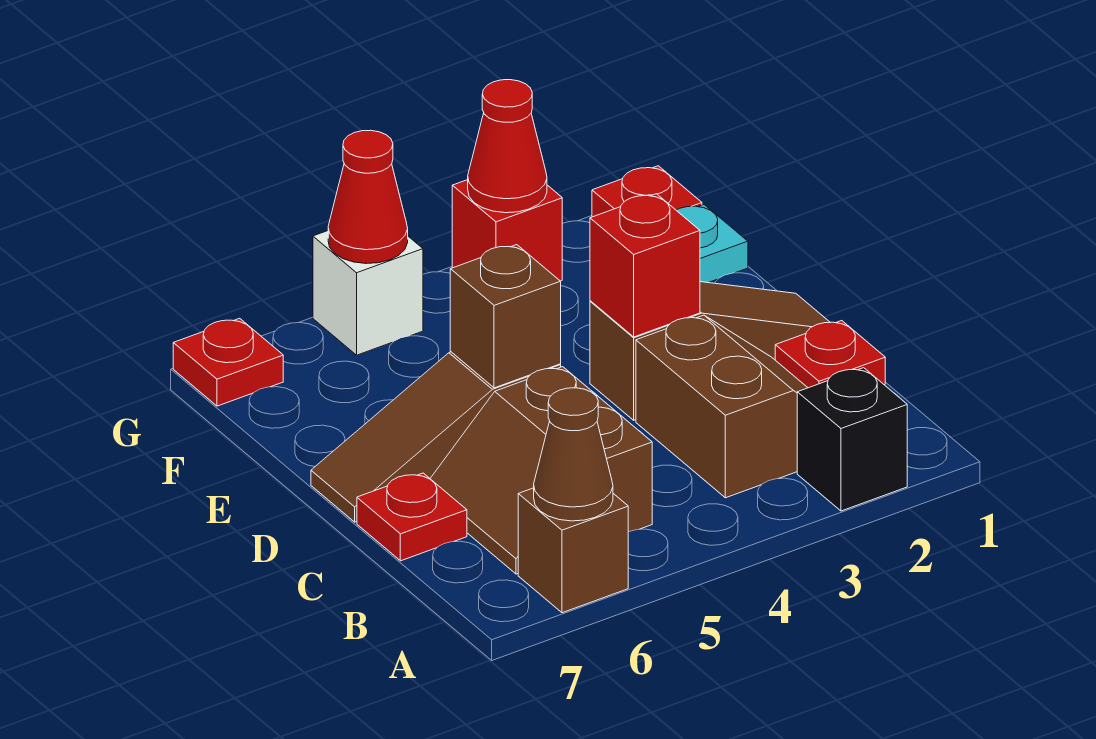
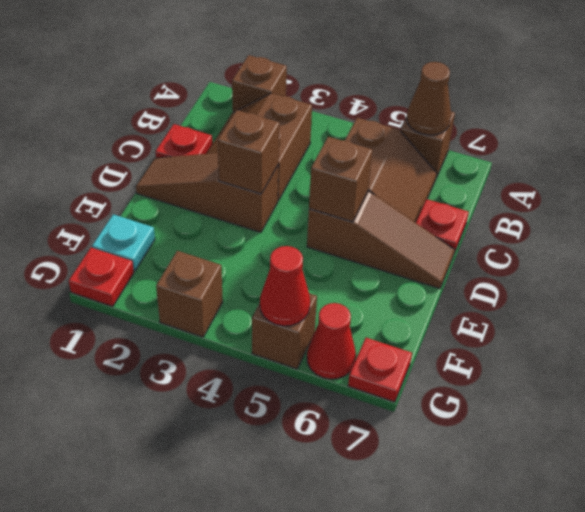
black 1x1 brick [797,368,907,511] -> brown 1x1 brick [232,55,287,113]
red 1x1 brick [590,194,700,337] -> brown 1x1 brick [218,110,280,194]
red 1x1 brick [452,180,562,281] -> brown 1x1 brick [156,251,223,337]
red 1x1 cone [468,80,547,213] -> red 1x1 cone moved to [307,303,356,379]
white 1x1 brick [313,231,423,355] -> brown 1x1 brick [252,293,317,369]

